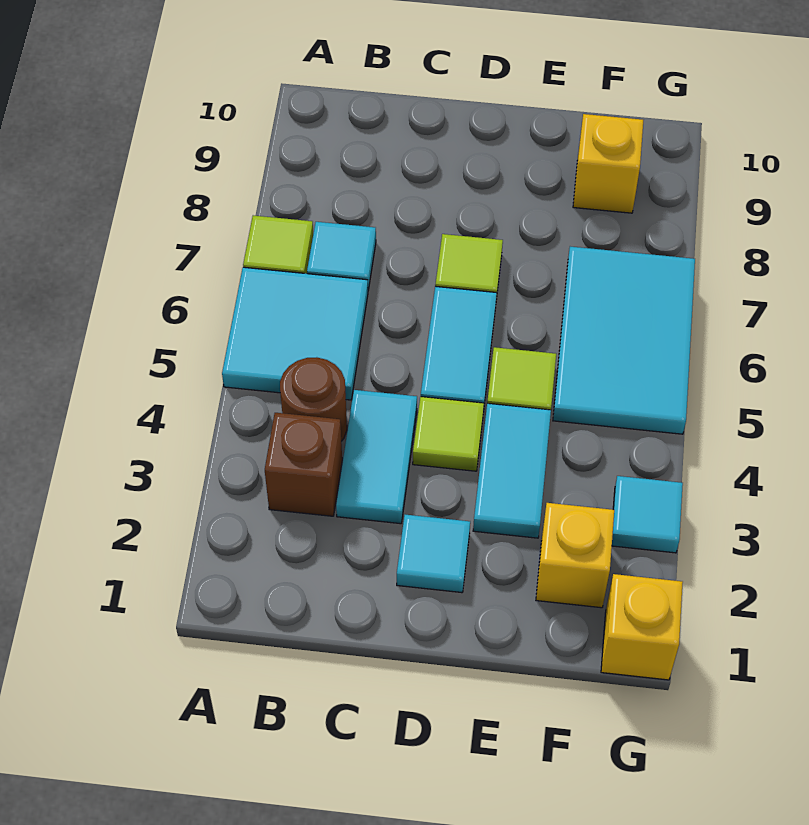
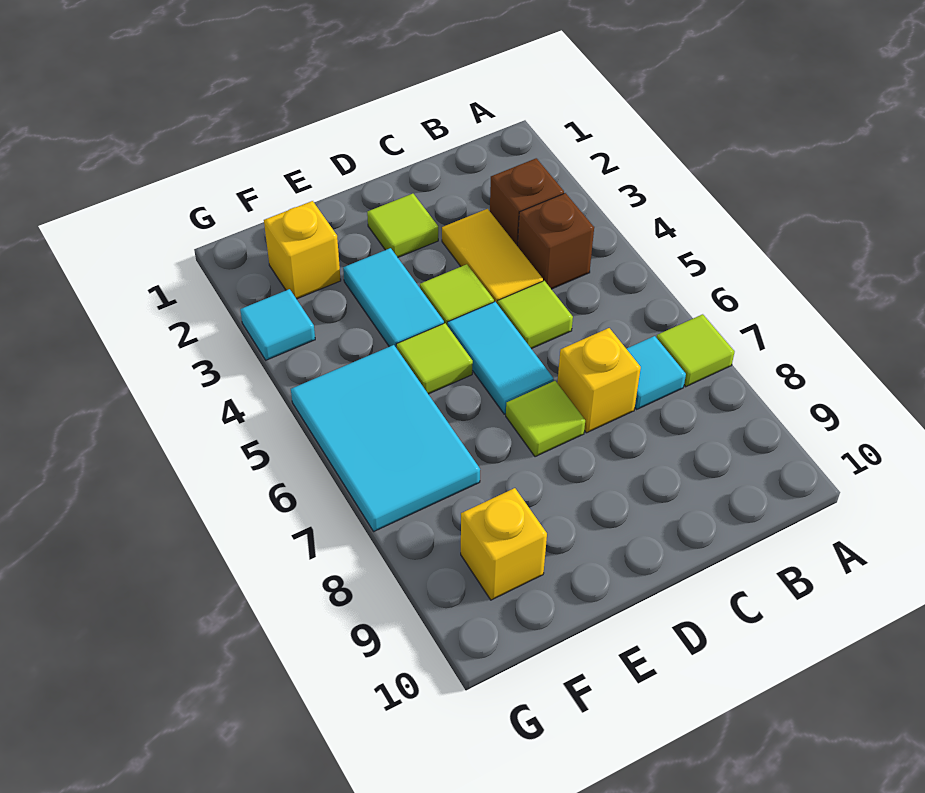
cyan 2x2 tile [222,267,368,400] -> none
brown 1x1 round brick [280,357,347,441] -> brown 1x1 brick [518,193,594,289]
cyan 1x2 tile [336,390,417,524] -> yellow 1x2 tile [442,209,543,304]
none -> lime 1x1 tile [498,281,573,349]
cyan 1x1 tile [397,515,470,593] -> lime 1x1 tile [367,194,438,257]
yellow 1x1 brick [601,574,683,680] -> yellow 1x1 brick moved to [557,328,641,433]

